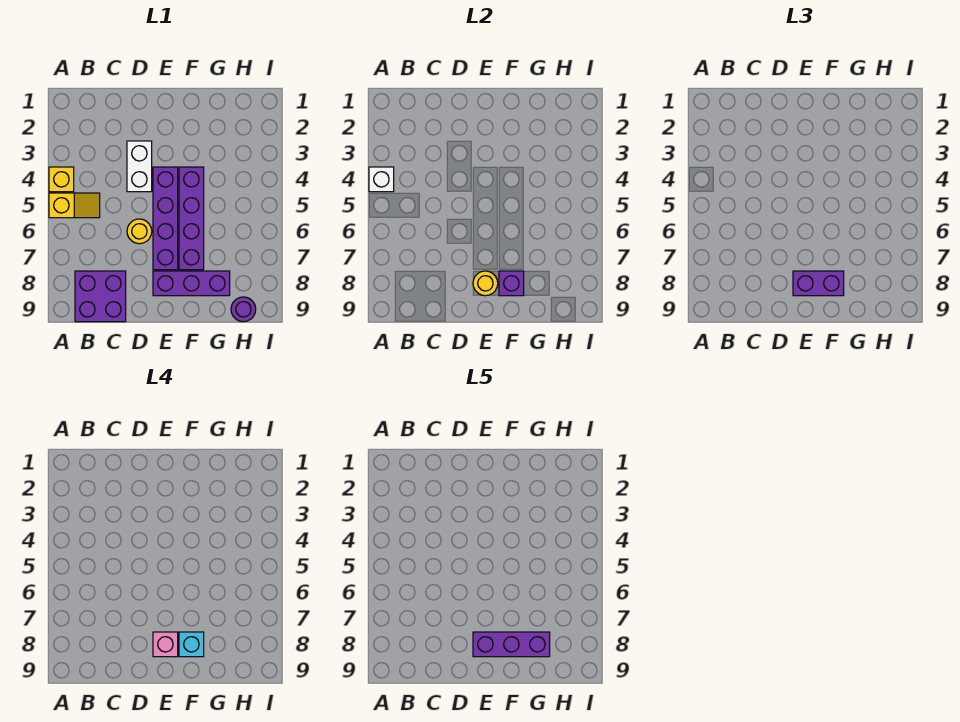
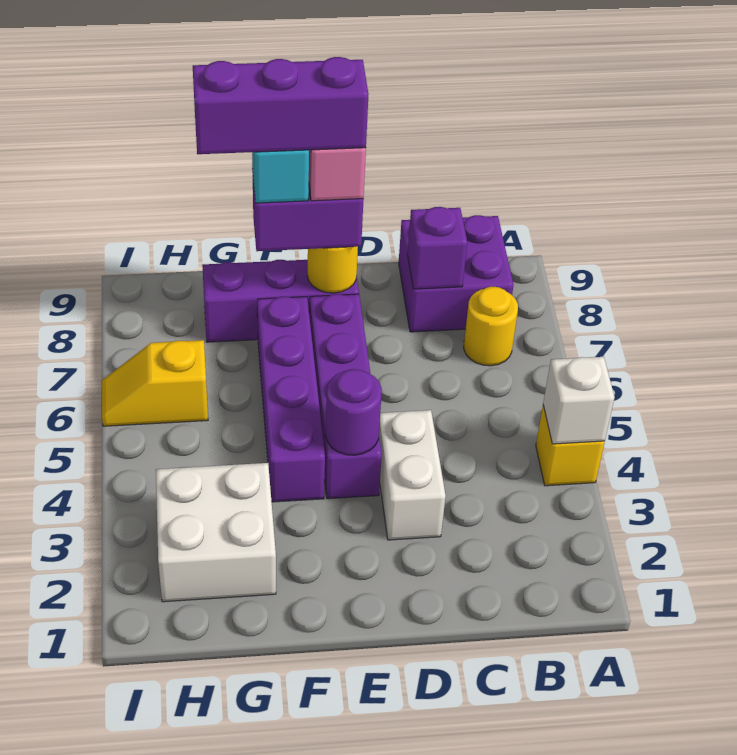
yellow 1x2 slope [49,193,100,218] -> yellow 1x2 slope moved to [102,340,208,426]
yellow 1x1 round brick [127,219,152,244] -> yellow 1x1 round brick moved to [464,287,518,366]
purple 1x1 brick [499,271,524,296] -> purple 1x1 brick moved to [408,207,467,289]
none -> white 2x2 brick [156,463,276,602]
purple 1x1 round brick [231,297,256,322] -> purple 1x1 round brick moved to [326,369,382,455]

